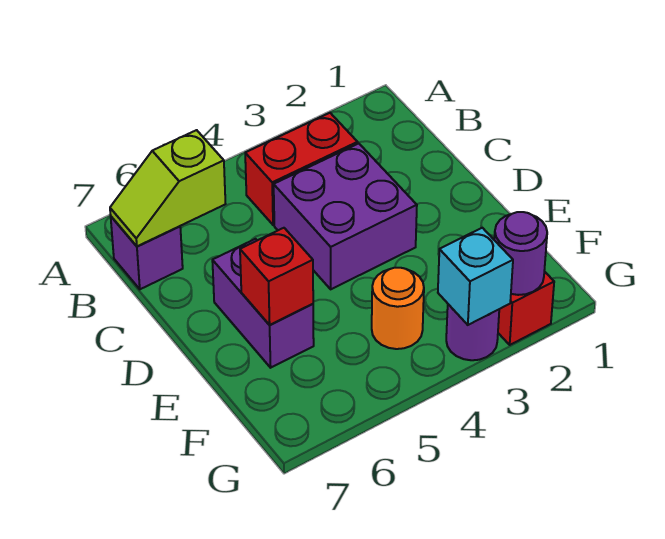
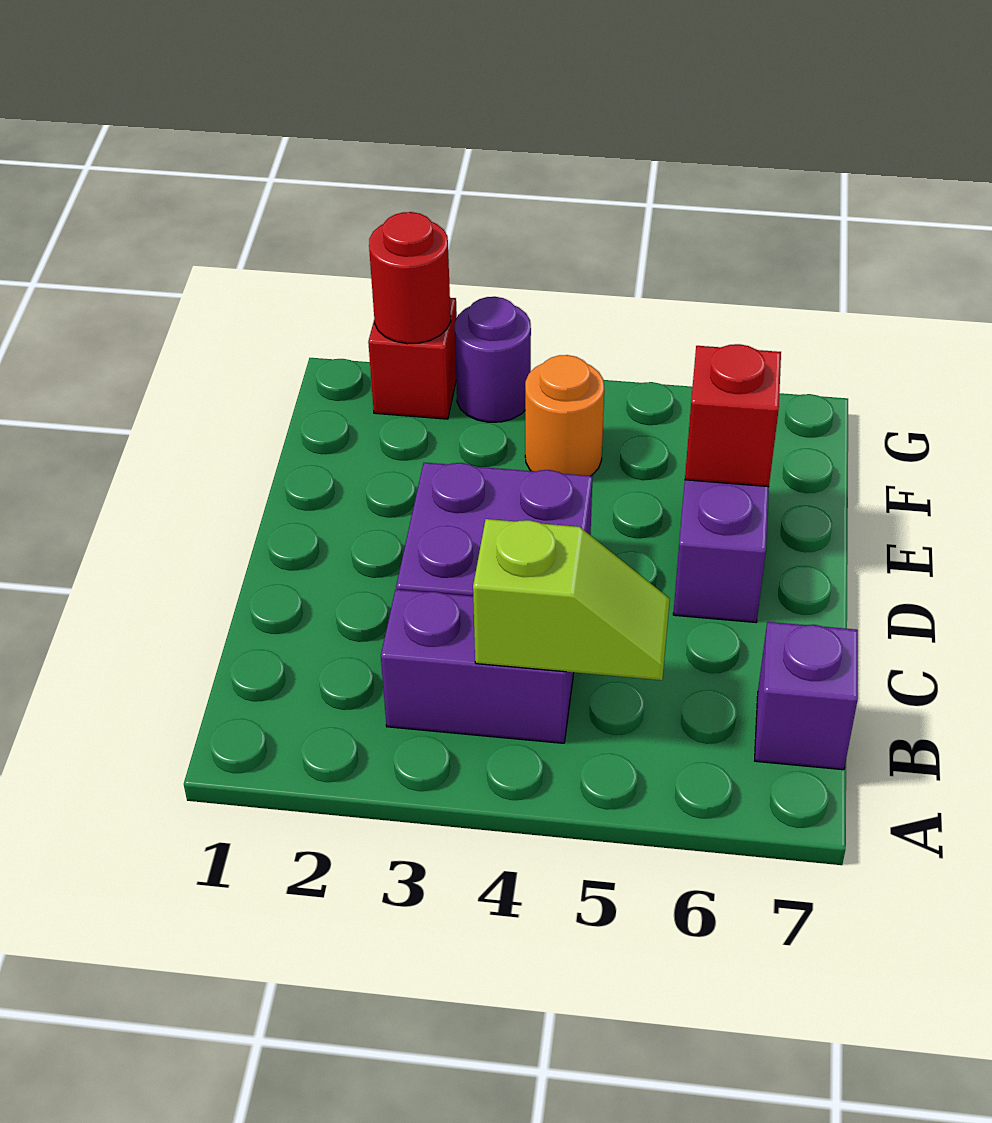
red 1x2 brick [245,113,358,225] -> purple 1x2 brick [381,589,573,743]
lime 1x2 slope [110,130,225,246] -> lime 1x2 slope moved to [473,519,670,680]
purple 1x1 round brick [494,212,547,295] -> red 1x1 round brick [369,212,451,344]
cyan 1x1 brick [438,228,513,325] -> none

